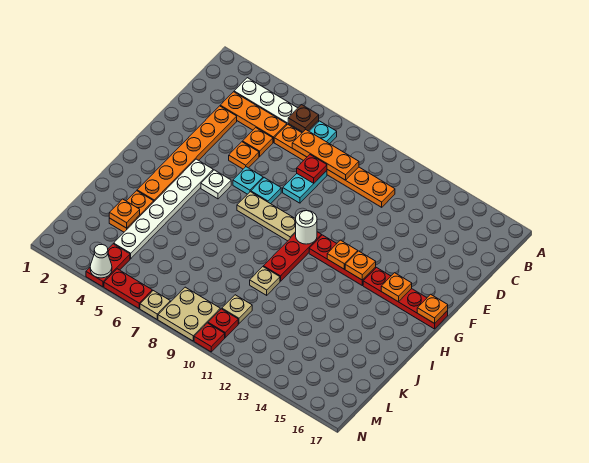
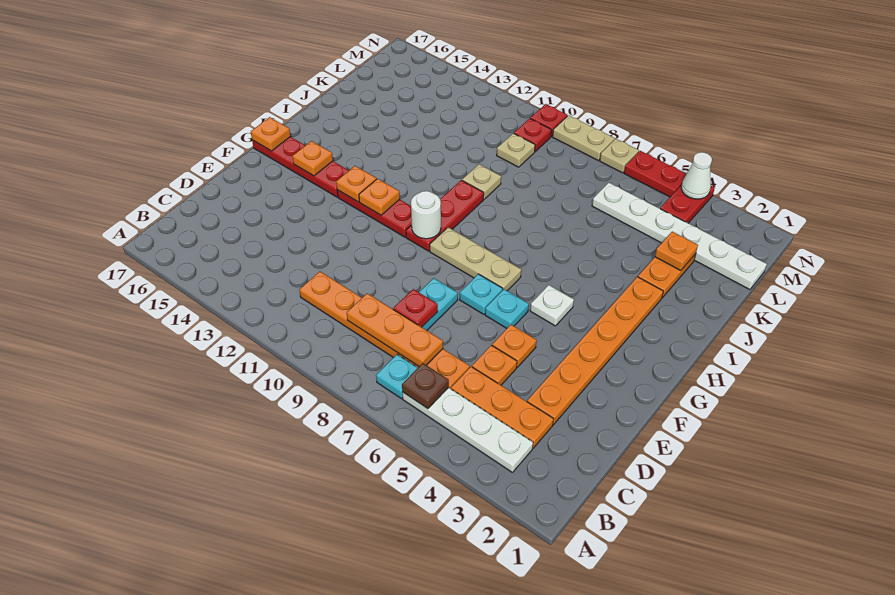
white 1x6 plate [114,159,213,259] -> white 1x6 plate turned to [592,183,767,290]
tan 2x2 plate [158,287,220,341] -> tan 1x2 plate [553,115,614,161]

